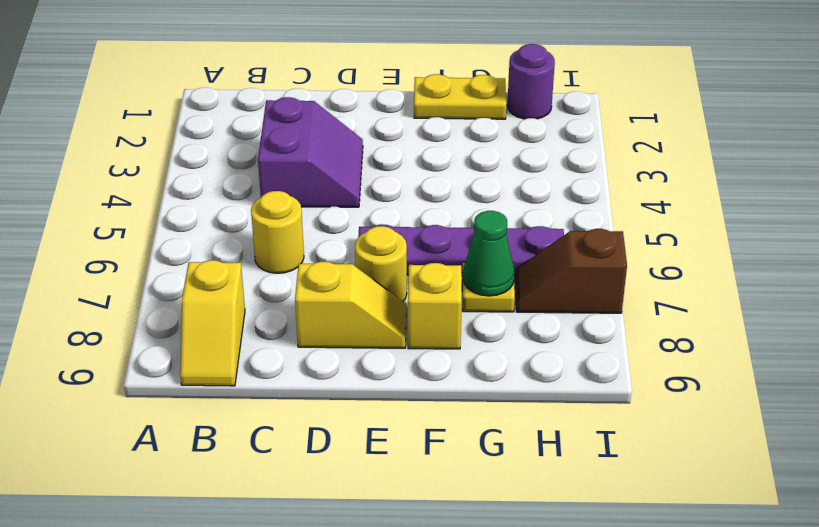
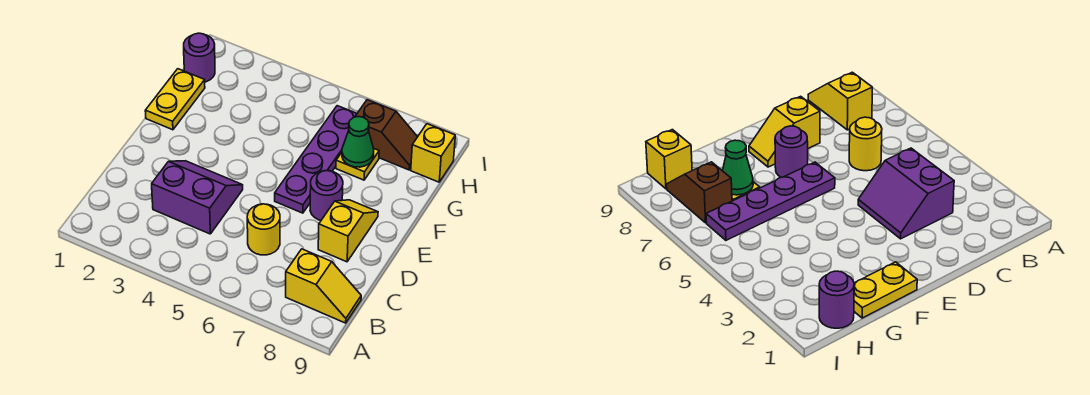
yellow 1x1 round brick [355,226,407,301] -> purple 1x1 round brick [310,171,343,220]
yellow 1x1 brick [408,263,462,349] -> yellow 1x1 brick moved to [411,124,455,182]
brown 1x2 slope [515,229,627,313] -> brown 1x2 slope turned to [355,100,417,170]

